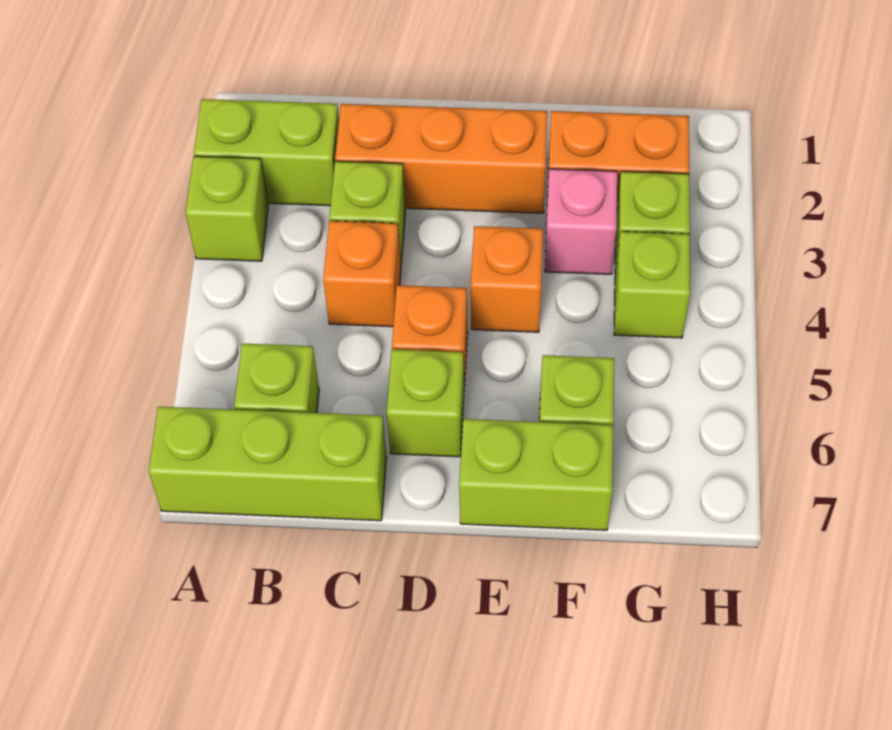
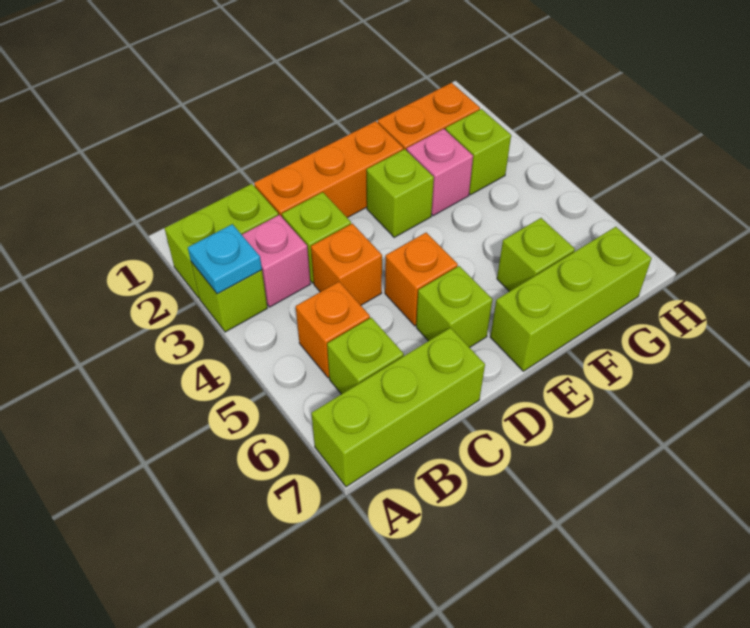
none -> cyan 1x1 plate [188,224,262,294]
none -> pink 1x1 brick [242,215,310,307]
orange 1x1 brick [471,226,543,332] -> orange 1x1 brick moved to [296,282,370,378]
lime 1x2 brick [459,419,613,530] -> lime 1x3 brick [490,227,652,371]
lime 1x1 brick [614,232,690,338] -> lime 1x1 brick moved to [367,149,434,237]

